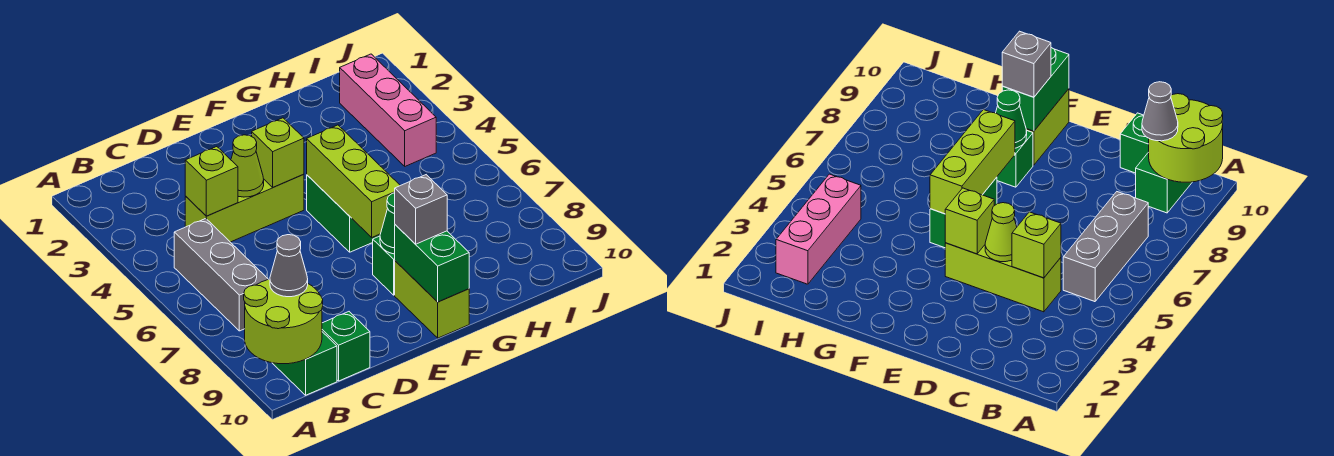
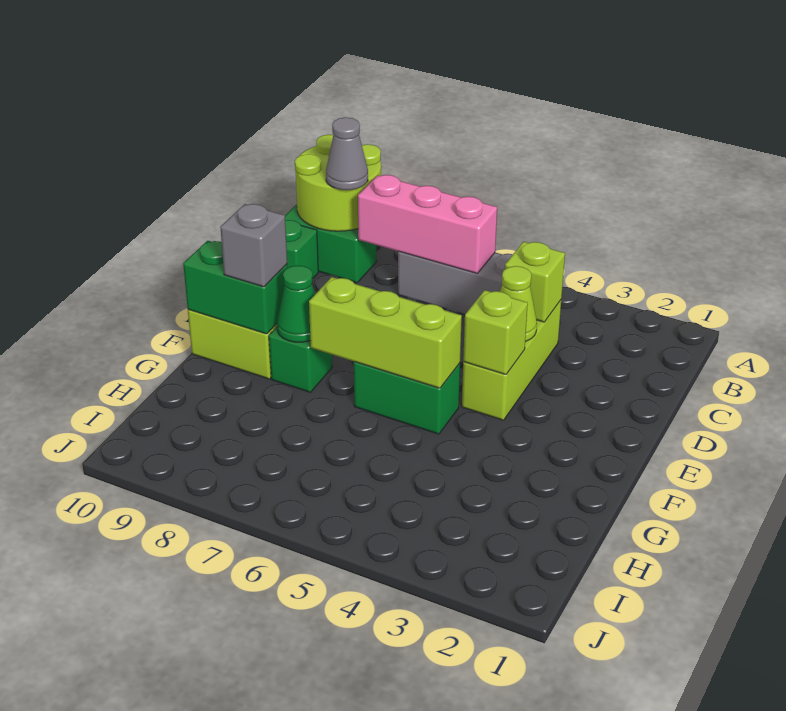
pink 1x3 brick [340,54,436,166] -> pink 1x3 brick moved to [358,175,497,274]

